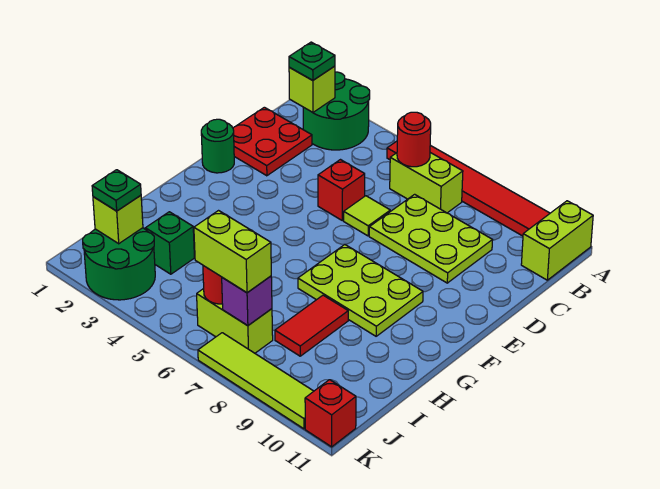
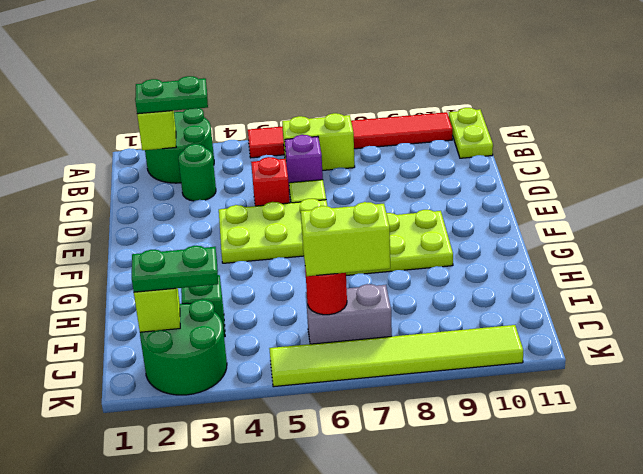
lime 1x2 brick [521,201,593,280] -> lime 1x2 plate [449,108,493,158]
green 1x1 plate [289,42,335,80] -> green 1x2 plate [135,76,208,114]
red 1x1 round brick [397,112,431,167] -> none
red 2x2 plate [233,107,312,176] -> none
lime 2x3 plate [369,194,493,283] -> lime 2x3 plate moved to [219,199,327,263]
green 1x1 round brick [201,119,234,173] -> green 1x1 round brick moved to [178,144,216,201]
red 1x2 tile [275,295,348,356] -> none
green 1x1 plate [92,170,141,211] -> green 1x2 plate [132,246,218,292]
lime 1x2 brick [197,289,273,353] -> grey 1x2 brick [306,284,392,344]
purple 1x1 brick [222,276,272,326] -> purple 1x1 brick moved to [285,135,323,183]
lime 1x4 tile [198,333,314,429] -> lime 1x6 tile [269,325,523,387]
red 1x1 brick [305,380,356,447] -> none

